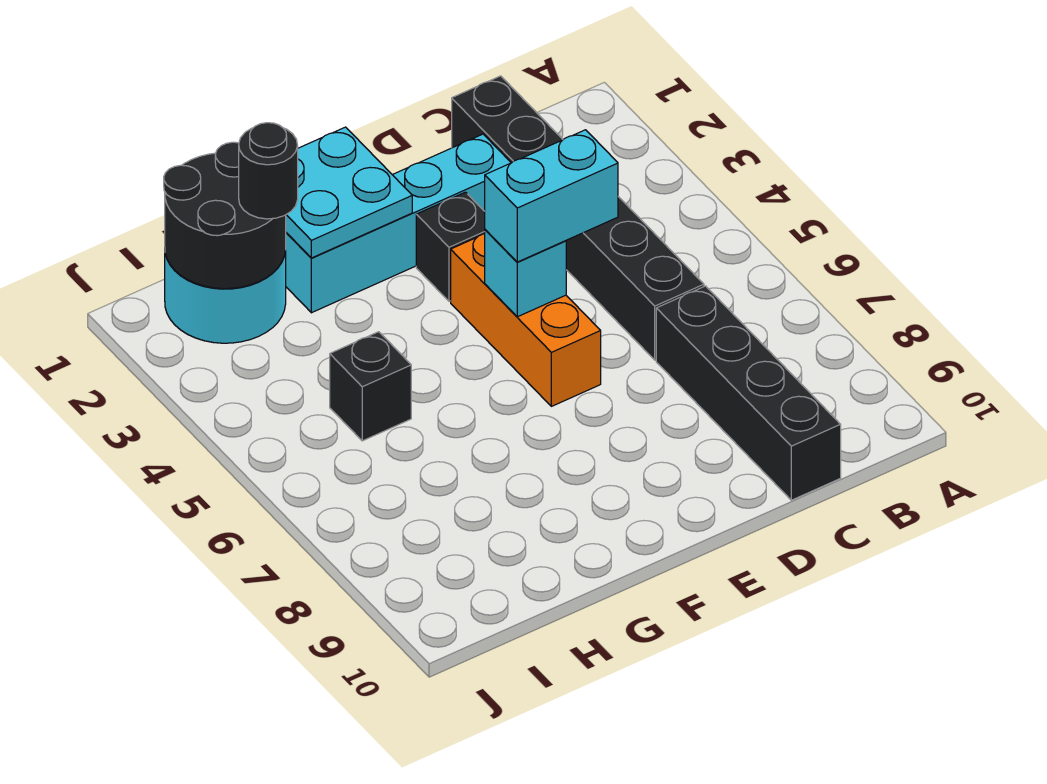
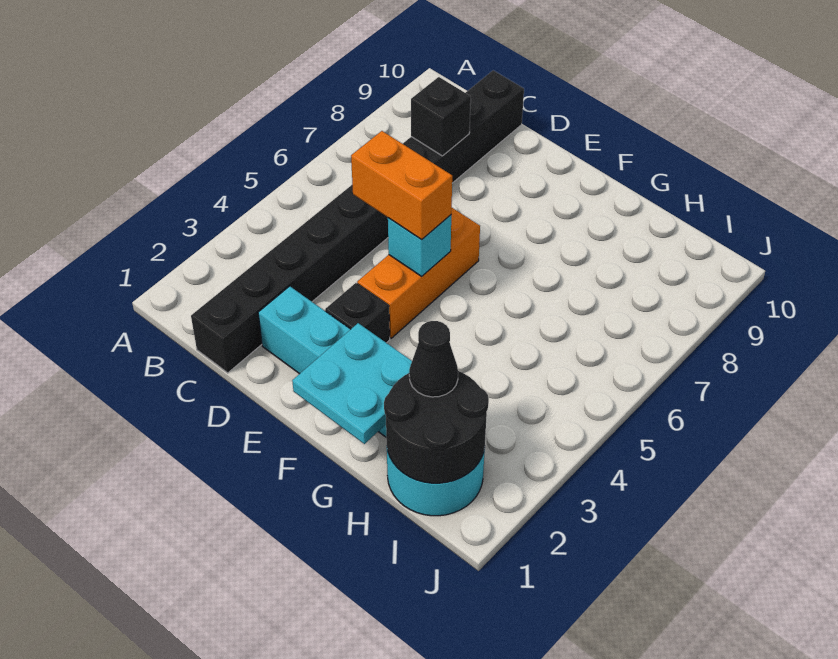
cyan 1x2 brick [485,130,618,262] -> orange 1x2 brick [351,131,452,240]
black 1x1 round brick [239,123,298,219] -> black 1x1 cone [409,321,458,397]
black 1x1 brick [330,332,411,441] -> black 1x1 brick moved to [411,77,471,156]

